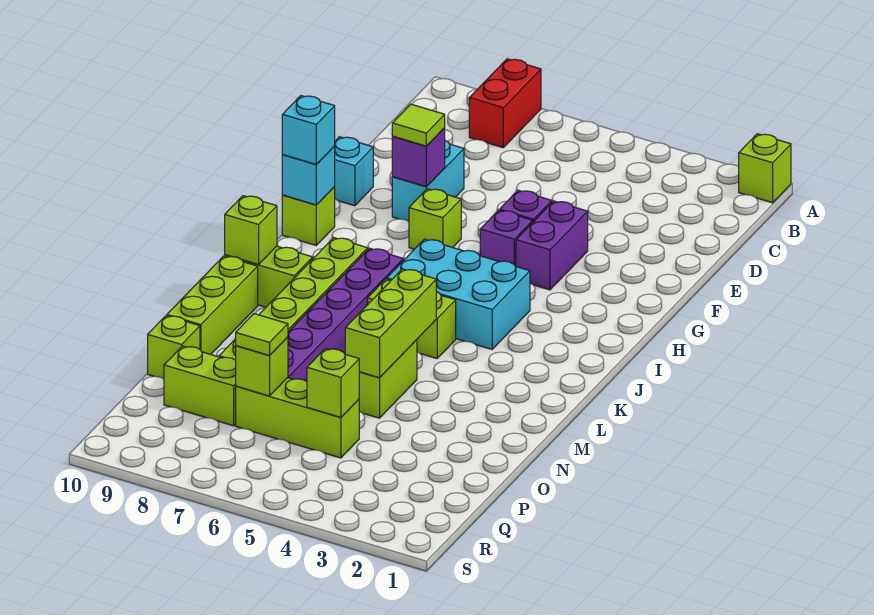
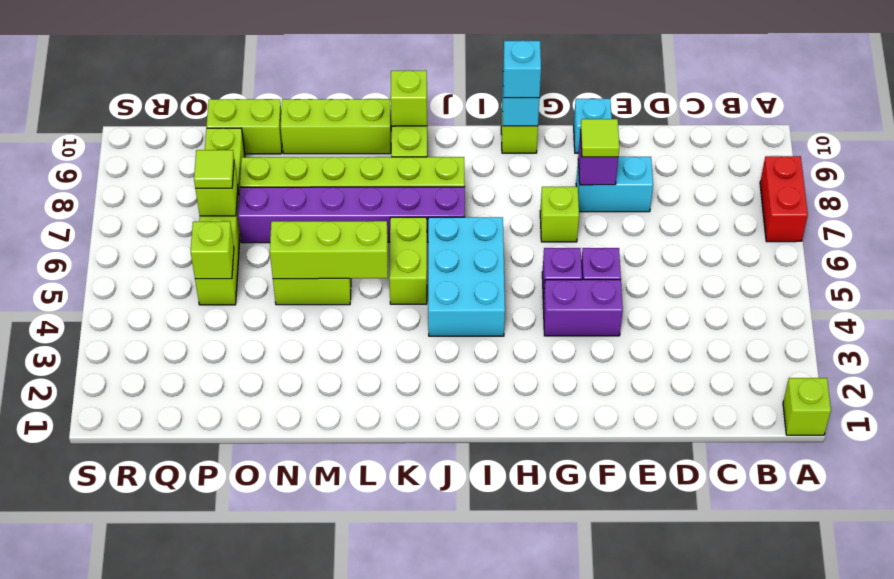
red 1x2 brick [469,59,541,148] -> red 1x2 brick turned to [760,156,808,242]
lime 1x1 brick [148,316,200,379] -> lime 1x2 brick [206,99,282,154]

